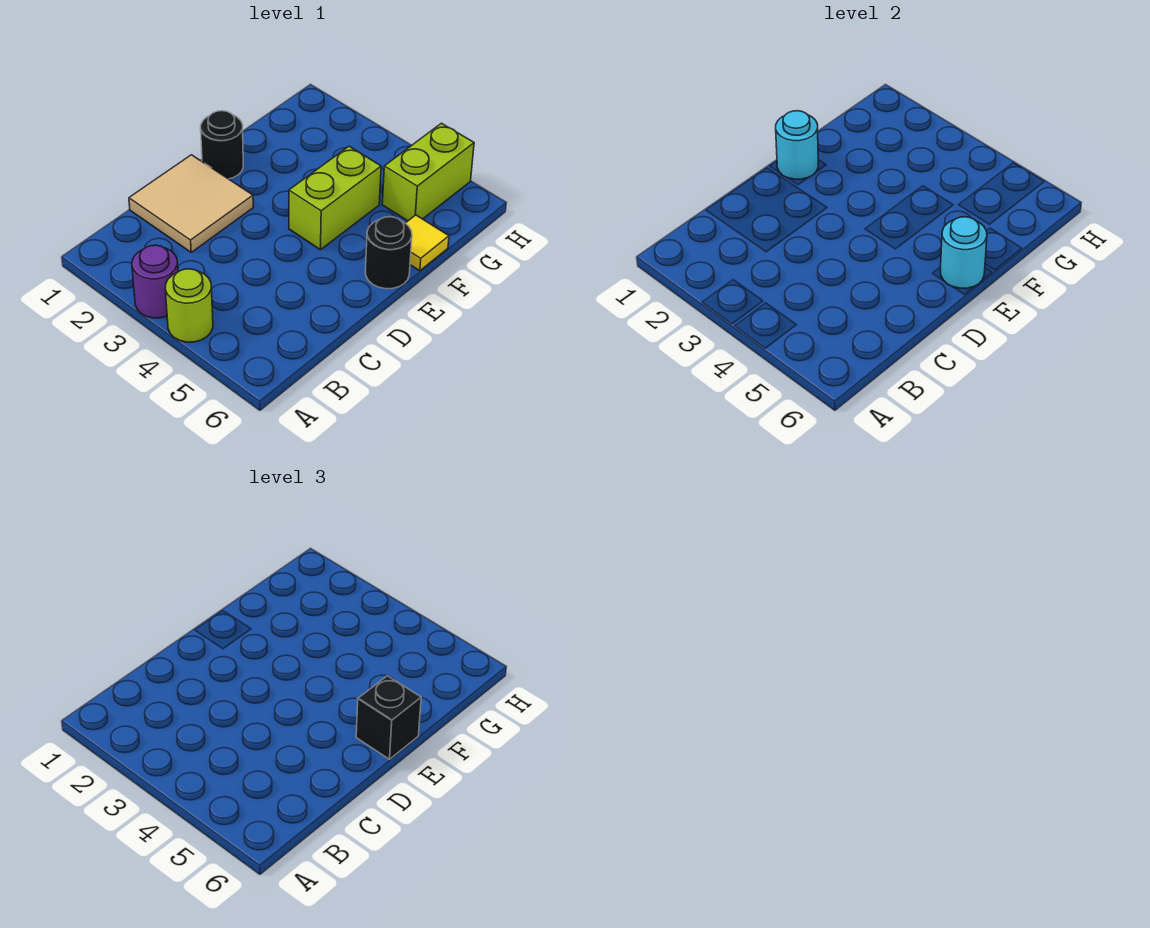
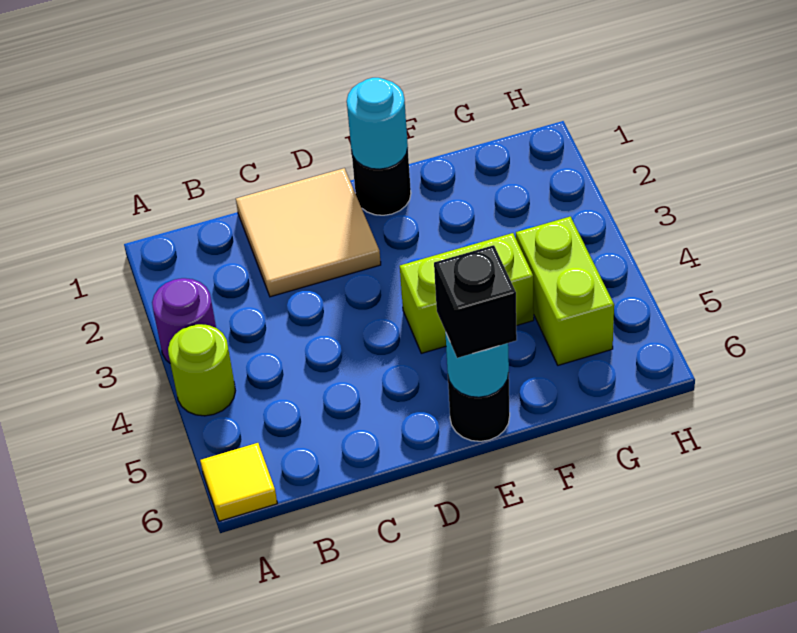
yellow 1x1 tile [406,215,449,271] -> yellow 1x1 tile moved to [200,443,277,521]
lime 1x2 brick [382,123,474,221] -> lime 1x2 brick turned to [516,217,614,365]

